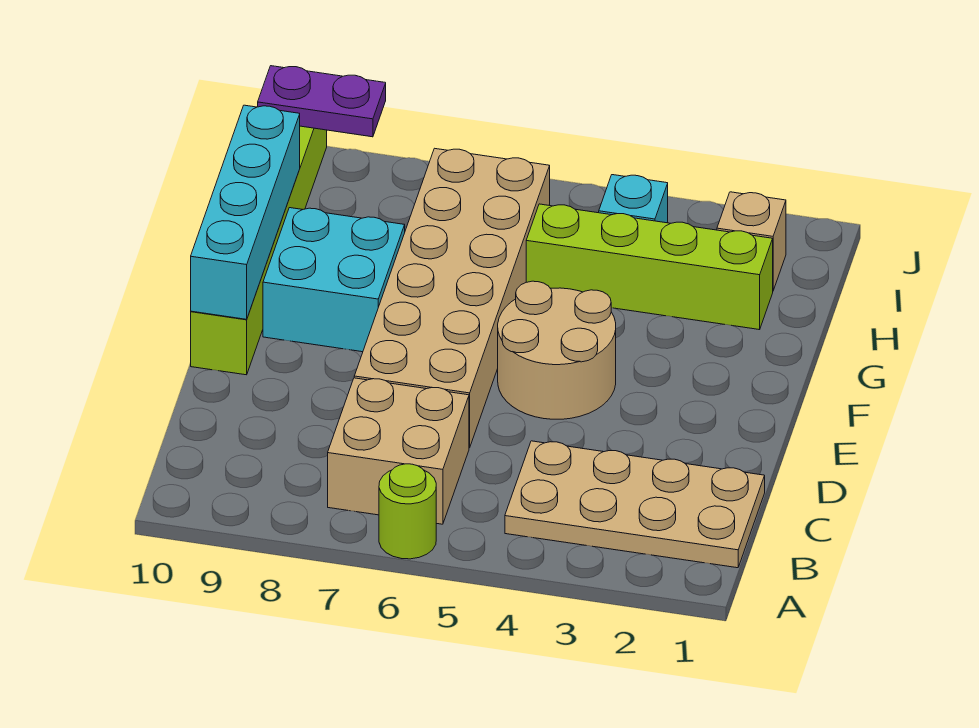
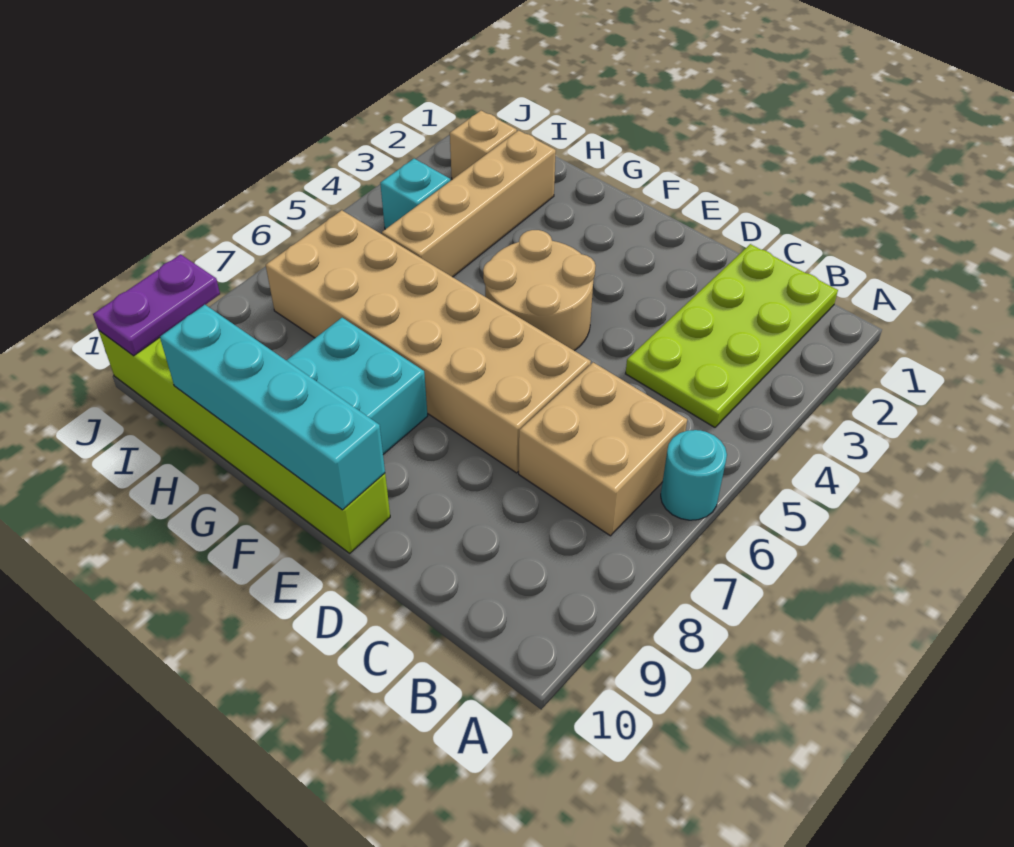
lime 1x1 round brick [379,464,436,559] -> cyan 1x1 round brick [661,430,727,520]
tan 2x4 plate [505,441,765,568] -> lime 2x4 plate [626,244,838,427]
lime 1x4 brick [526,204,773,330] -> tan 1x4 brick [382,130,556,277]

